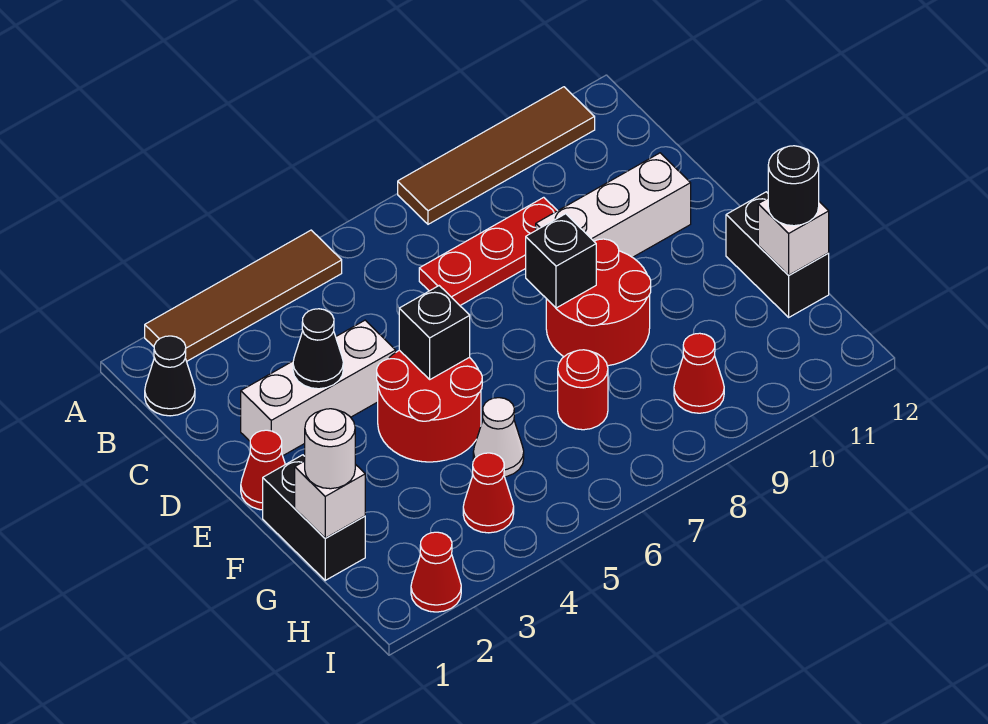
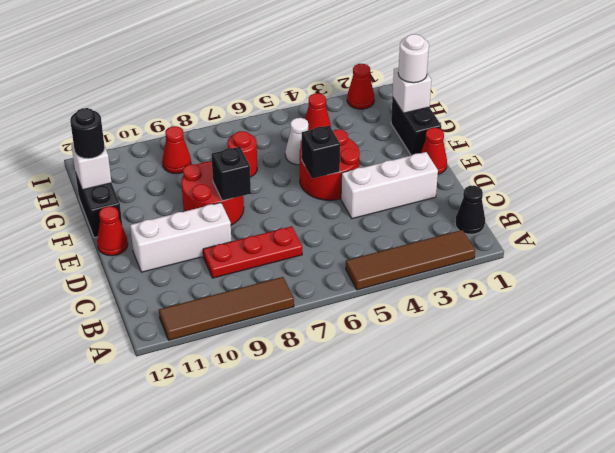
black 1x1 cone [293,309,343,389] -> none
none -> red 1x1 cone [97,206,128,256]

